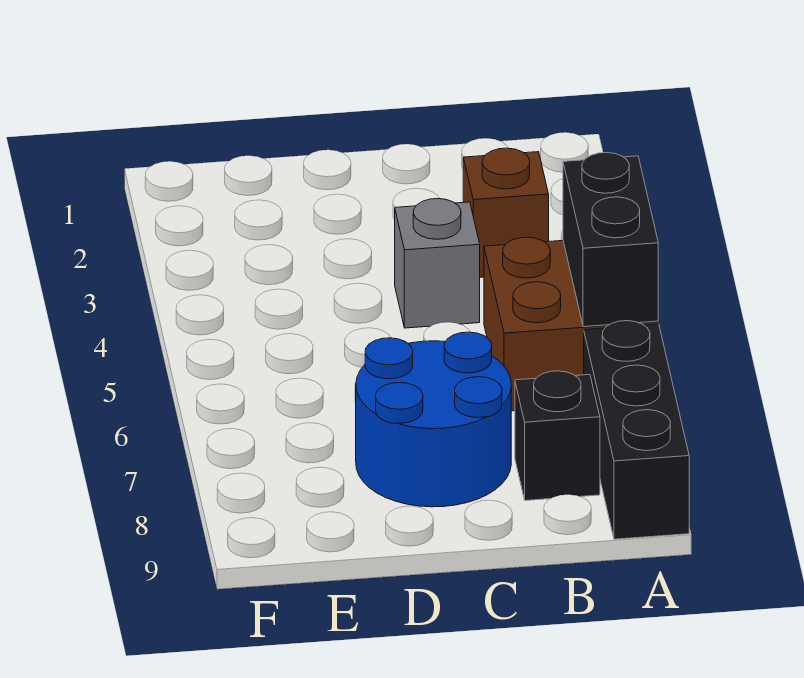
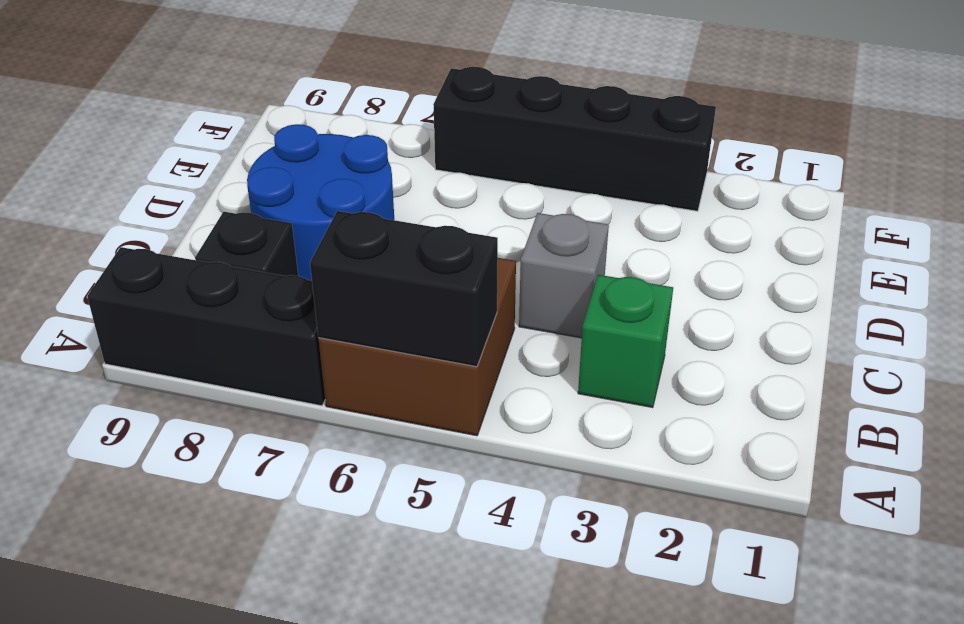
brown 1x1 brick [463,148,549,277] -> green 1x1 brick [578,275,673,408]
none -> black 1x4 brick [433,67,716,211]

